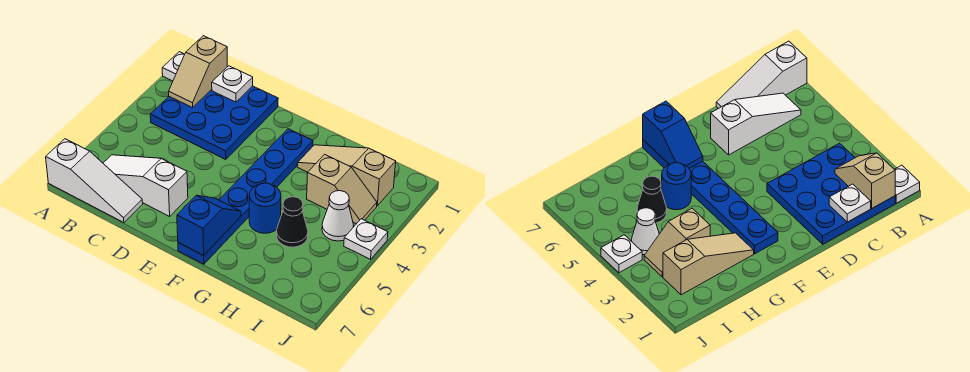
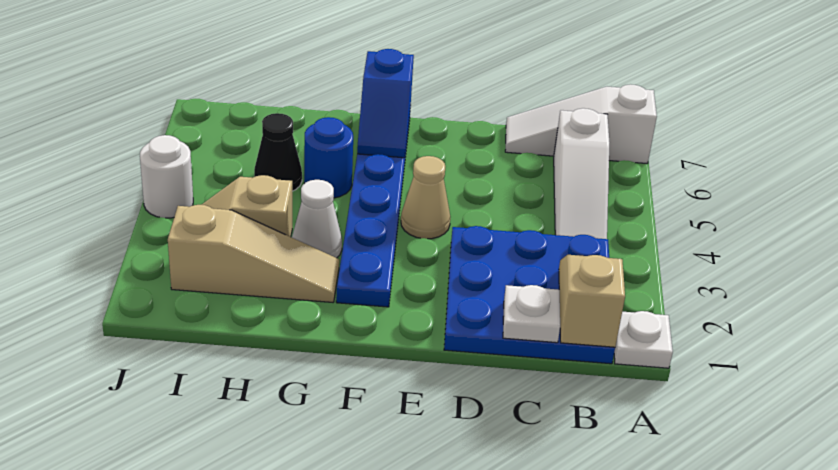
white 1x3 slope [103,155,188,216] -> white 1x3 slope turned to [554,108,609,239]
none -> tan 1x1 cone [401,156,450,239]
white 1x1 cone [322,191,353,241] -> white 1x1 cone moved to [292,180,342,258]
white 1x1 plate [344,219,388,259] -> white 1x1 round brick [140,135,193,218]

